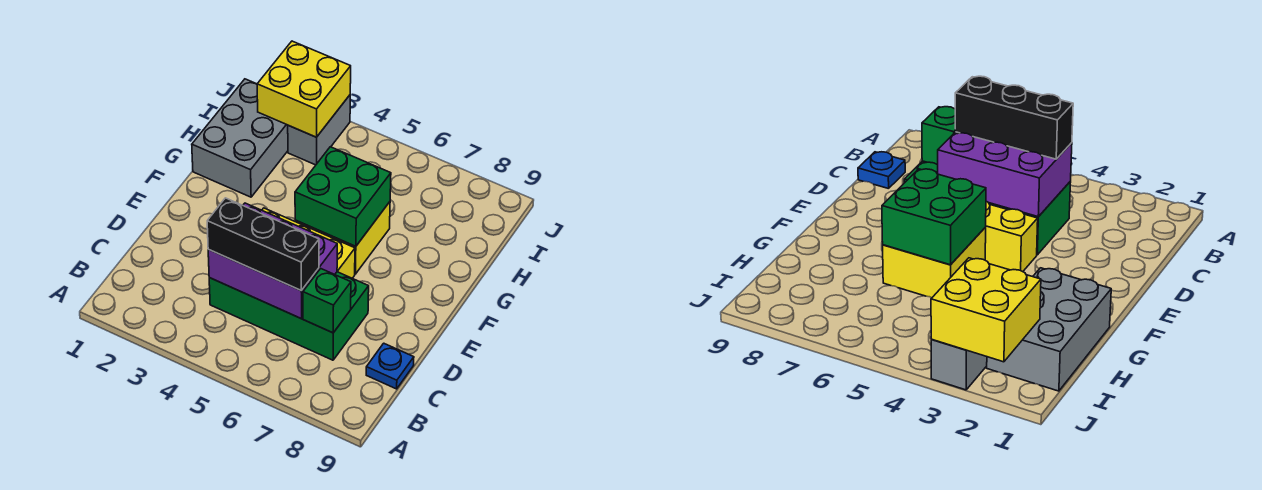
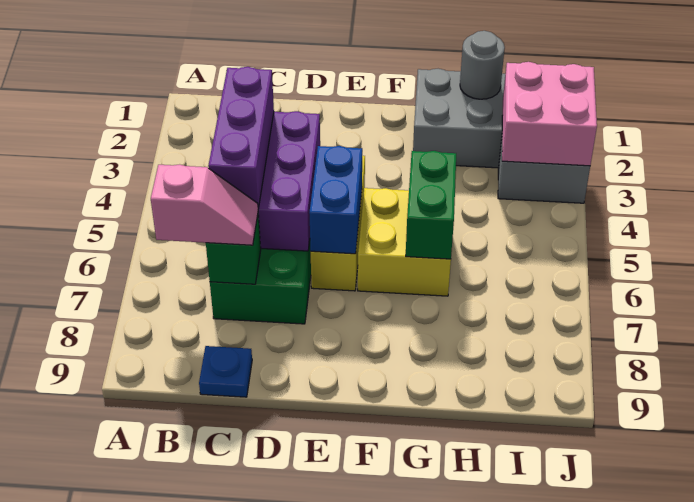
none -> pink 1x2 slope [151,164,258,245]
black 1x3 brick [207,198,319,291] -> purple 1x3 brick [208,67,274,209]
none -> blue 1x2 brick [309,146,362,254]
green 2x2 brick [295,147,391,246] -> green 1x2 brick [406,151,456,259]
none -> grey 1x1 round brick [460,31,505,99]
yellow 2x2 brick [257,41,351,137] -> pink 2x2 brick [502,62,597,166]

